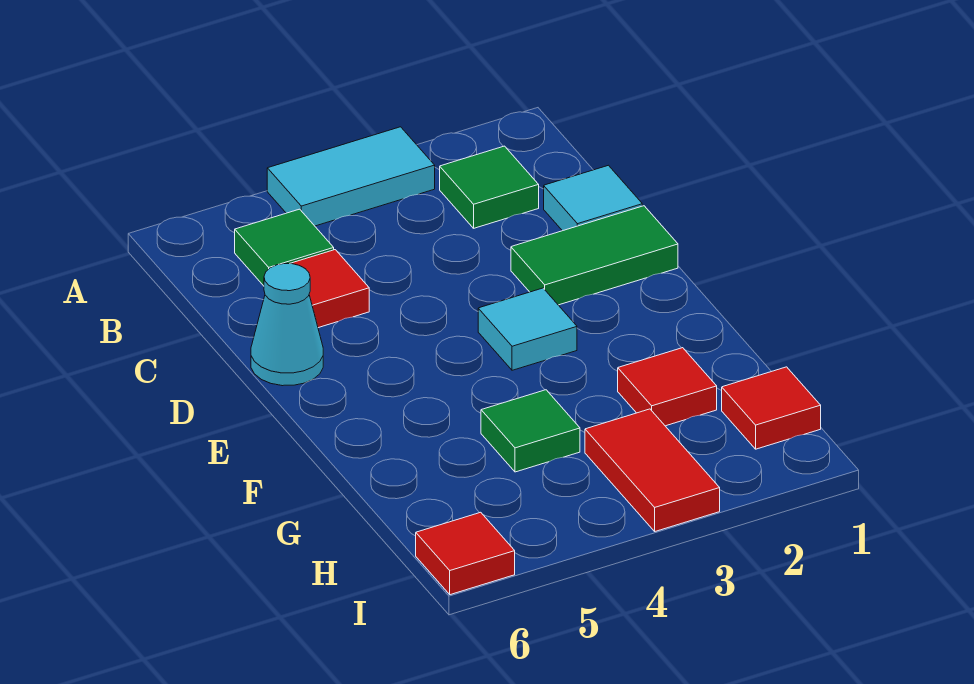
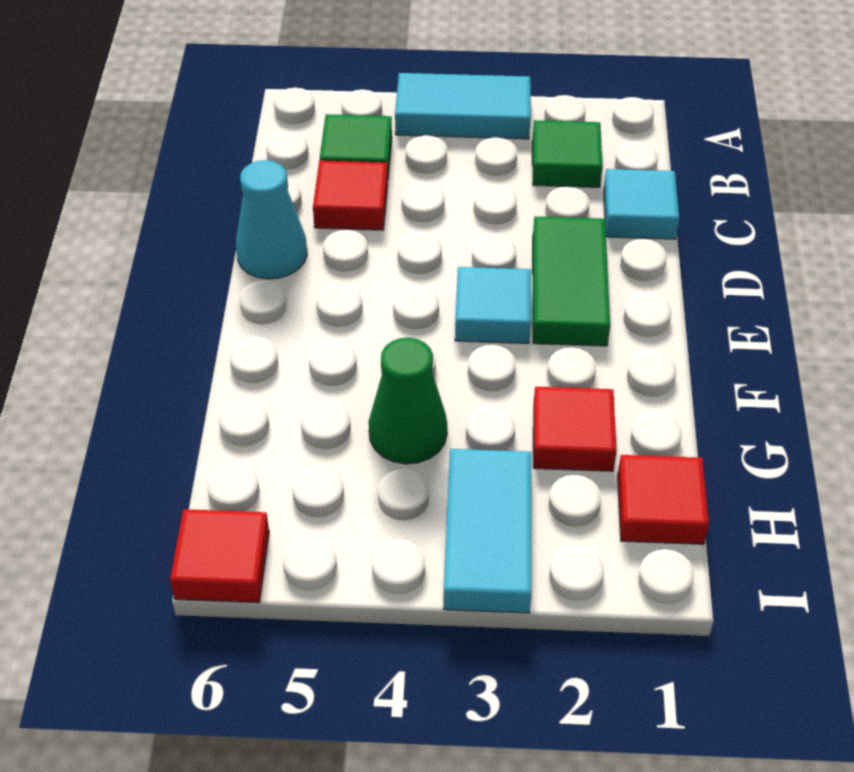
green 1x2 tile [511,206,678,305] -> green 1x2 tile turned to [533,217,610,346]
green 1x1 tile [481,390,580,472] -> green 1x1 cone [369,338,447,464]
red 1x2 tile [585,409,720,531] -> cyan 1x2 tile [444,449,531,613]

